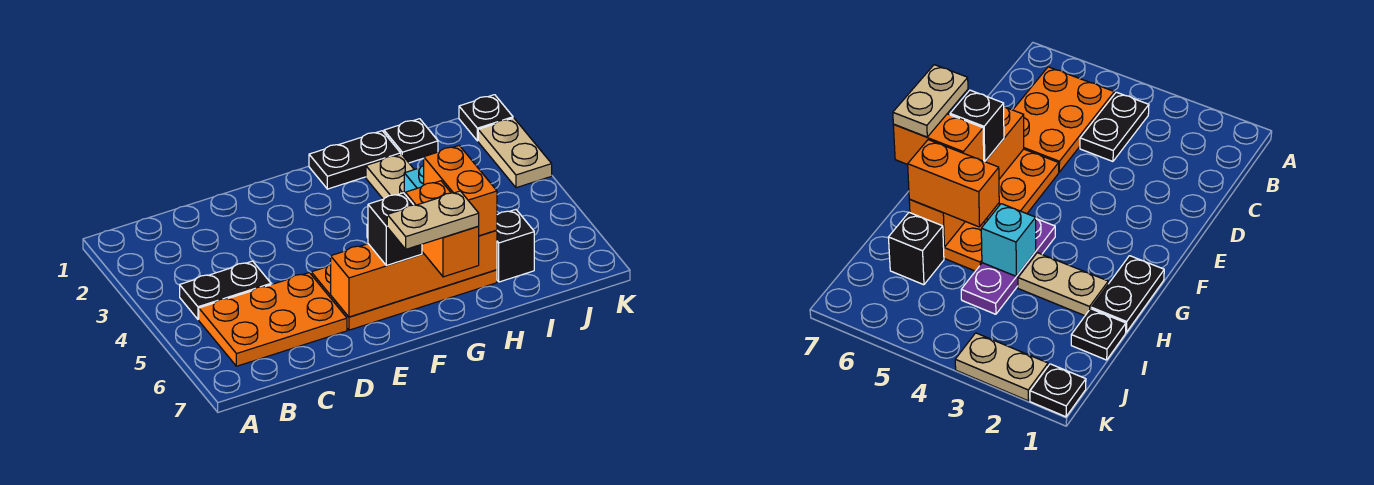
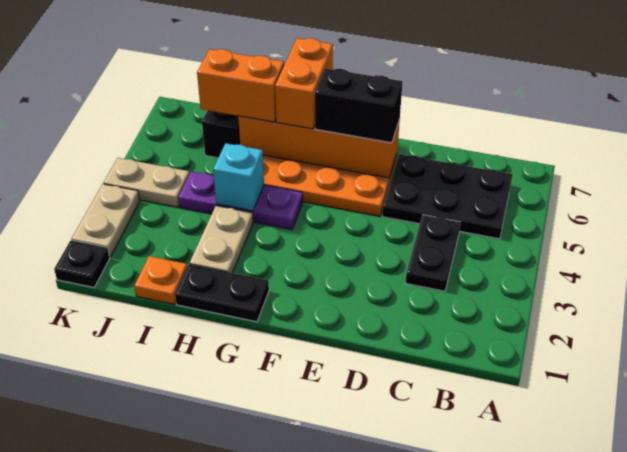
black 1x2 plate [180,261,271,319] -> black 1x2 plate turned to [406,215,461,291]
orange 2x3 plate [199,273,347,366] -> black 2x3 plate [382,154,513,239]
black 1x1 brick [368,193,422,265] -> black 1x2 brick [315,68,403,143]
tan 1x2 plate [387,191,479,249] -> tan 1x2 plate moved to [104,158,189,207]
orange 1x2 brick [424,146,497,236] -> orange 1x2 brick turned to [197,49,284,122]
black 1x1 plate [384,119,438,163] -> orange 1x1 plate [134,256,187,304]

